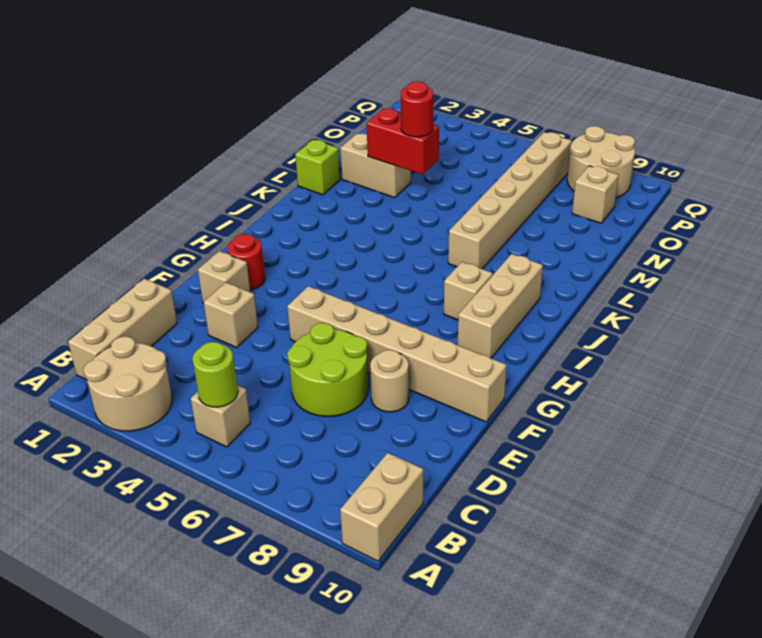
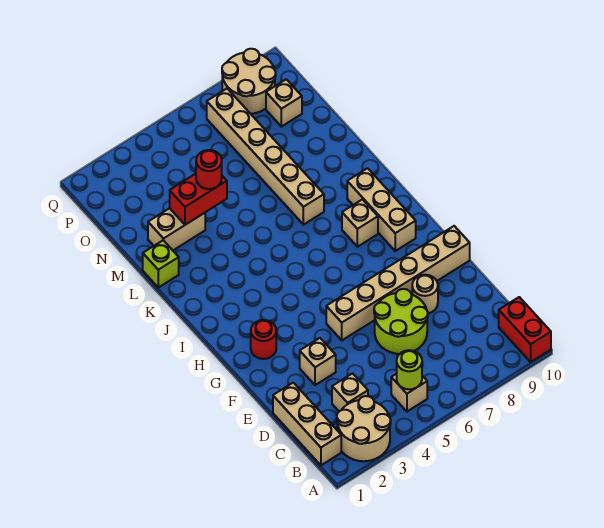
tan 1x2 brick [340,453,423,561] -> red 1x2 brick [499,297,551,362]
tan 1x1 brick [198,251,250,303] -> tan 1x1 brick moved to [332,374,368,411]

